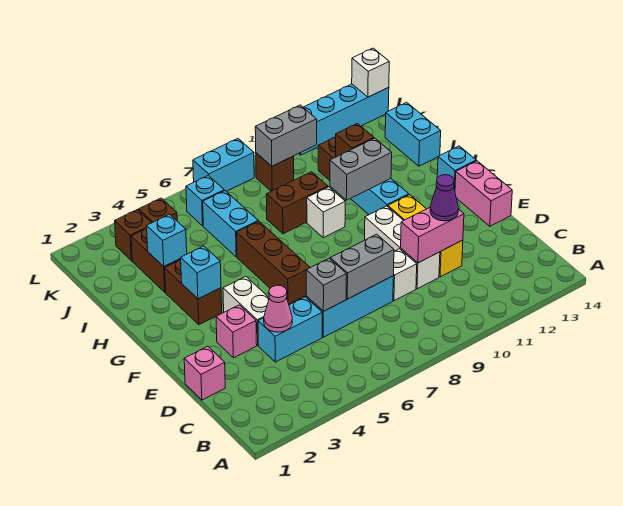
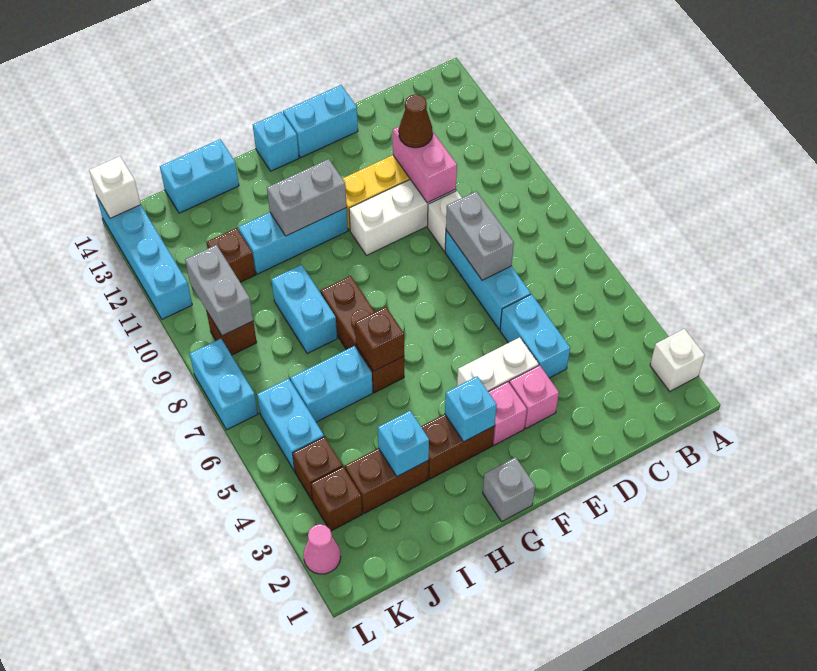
pink 1x1 brick [184,346,225,400] -> pink 1x1 brick moved to [489,382,527,445]
pink 1x1 cone [264,285,292,332] -> pink 1x1 cone moved to [304,524,341,574]
grey 1x1 brick [306,258,346,311] -> grey 1x1 brick moved to [483,457,535,522]
purple 1x1 cone [430,175,458,221] -> brown 1x1 cone [399,94,433,148]
pink 1x2 brick [455,161,512,226] -> cyan 1x2 brick [283,85,358,158]
brown 1x3 brick [237,221,310,304] -> brown 1x3 brick turned to [321,276,404,393]
white 1x1 brick [307,187,345,238] -> white 1x1 brick moved to [650,329,705,391]
grey 1x2 brick [330,138,392,200] -> grey 1x2 brick turned to [267,159,347,236]
brown 1x2 brick [266,172,328,234] -> cyan 1x2 brick [271,265,337,354]
brown 1x1 brick [336,123,374,157] -> brown 1x1 brick moved to [355,307,404,371]
cyan 1x1 brick [186,175,224,226] -> cyan 1x2 brick [257,378,324,471]

